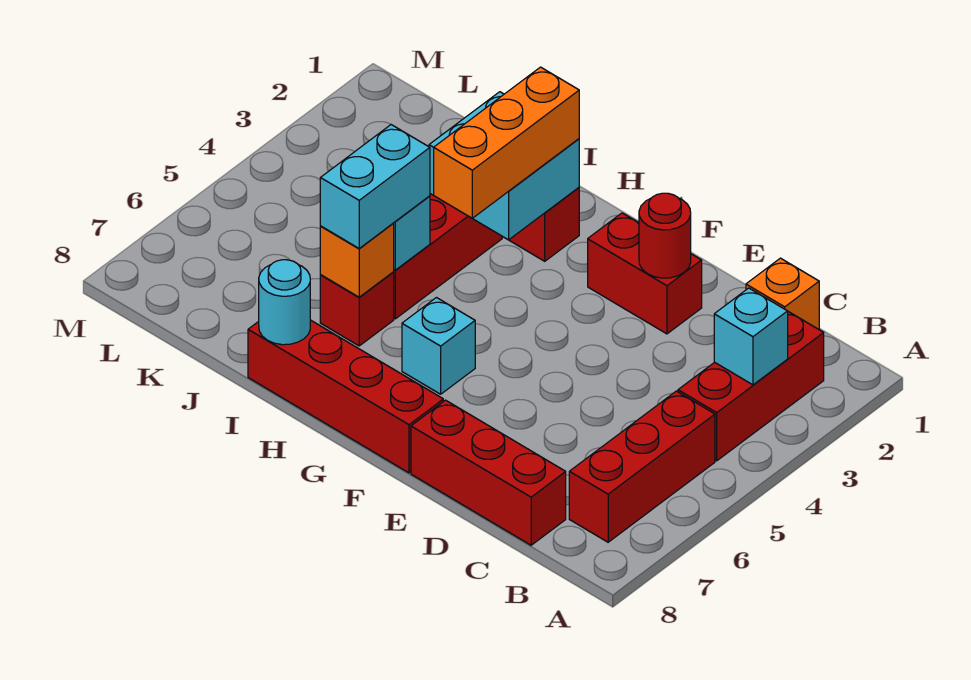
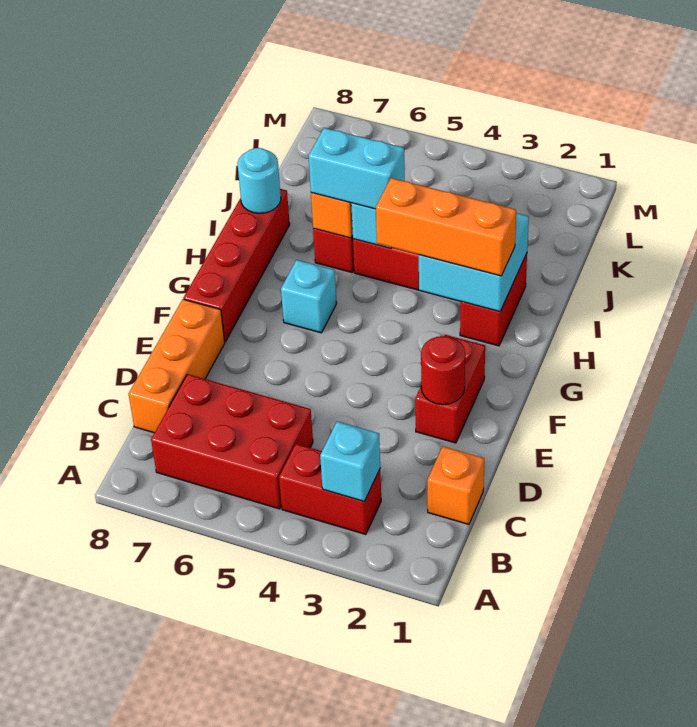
red 1x3 brick [678,312,824,461] -> red 1x2 brick [279,444,381,535]
red 1x3 brick [569,391,715,542] -> red 2x3 brick [151,374,313,509]
red 1x3 brick [411,400,566,545] -> orange 1x3 brick [129,299,225,433]

